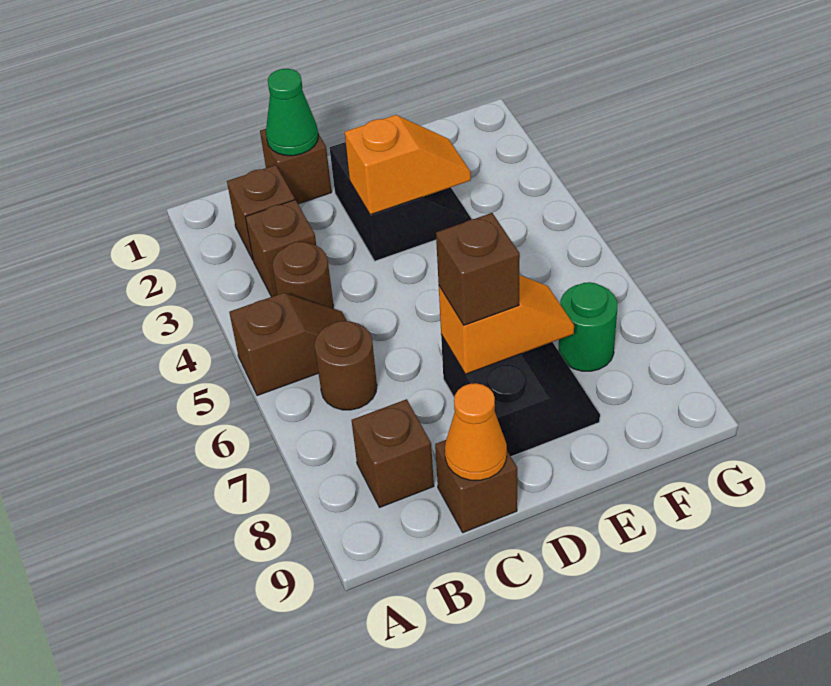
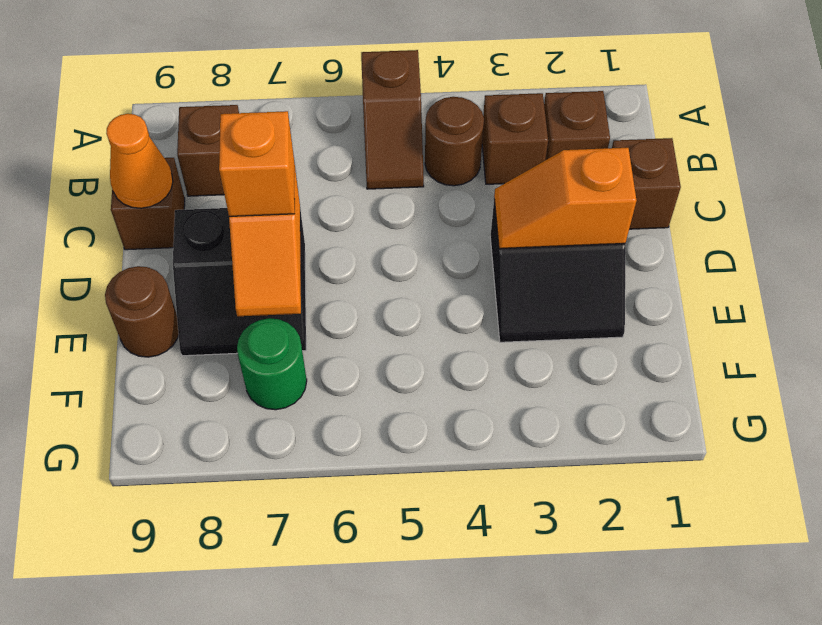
brown 1x1 round brick [315,321,377,410] -> brown 1x1 round brick moved to [105,266,179,357]
green 1x1 cone [266,69,318,156] -> none
orange 1x2 slope [345,115,471,215] -> orange 1x2 slope turned to [494,148,637,249]
brown 1x1 brick [436,213,520,325] -> orange 1x1 brick [219,111,295,216]

